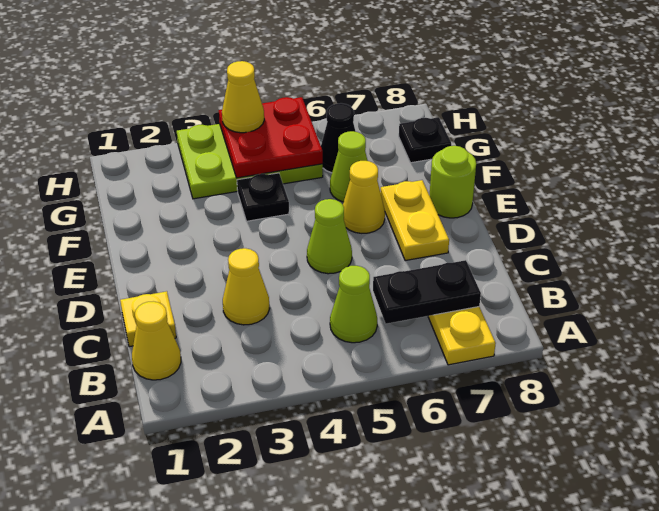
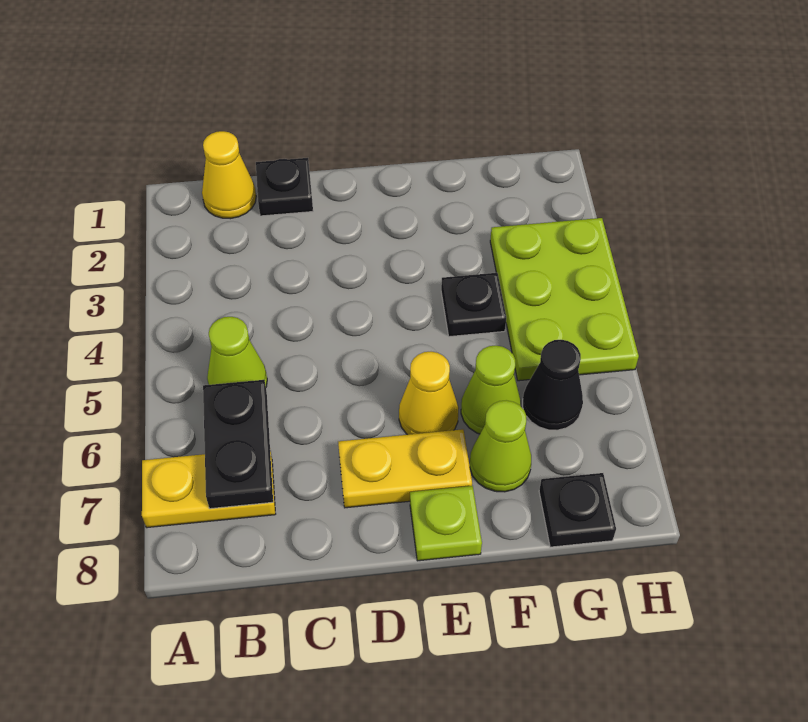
yellow 1x1 plate [120,291,176,347] -> black 1x1 plate [256,158,313,216]
yellow 1x1 cone [223,248,270,325] -> none
lime 1x1 cone [307,199,352,274] -> lime 1x1 cone moved to [470,400,531,492]
lime 1x1 round brick [430,146,476,218] -> lime 1x1 plate [410,486,482,561]
red 2x2 plate [219,97,323,178] -> none
yellow 1x1 cone [222,61,264,133] -> none

